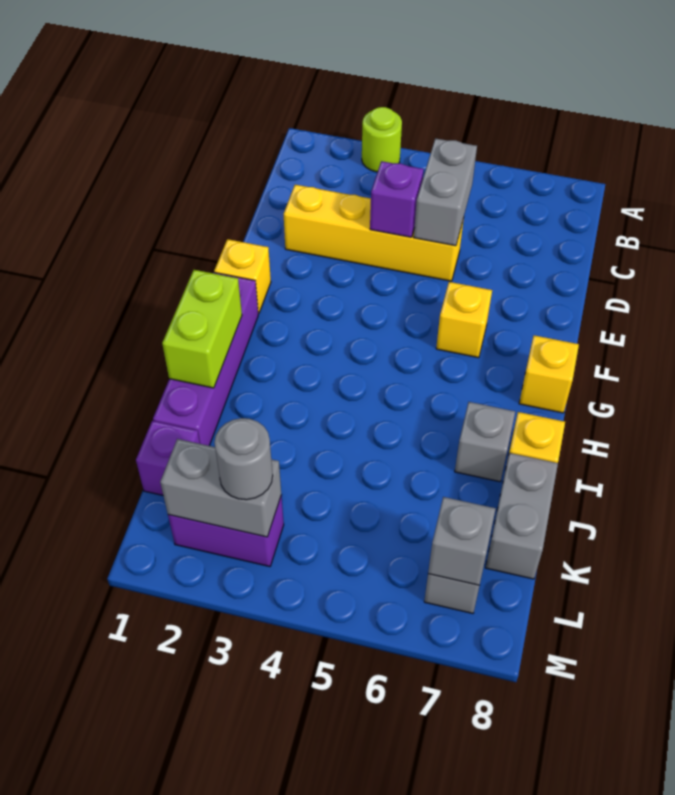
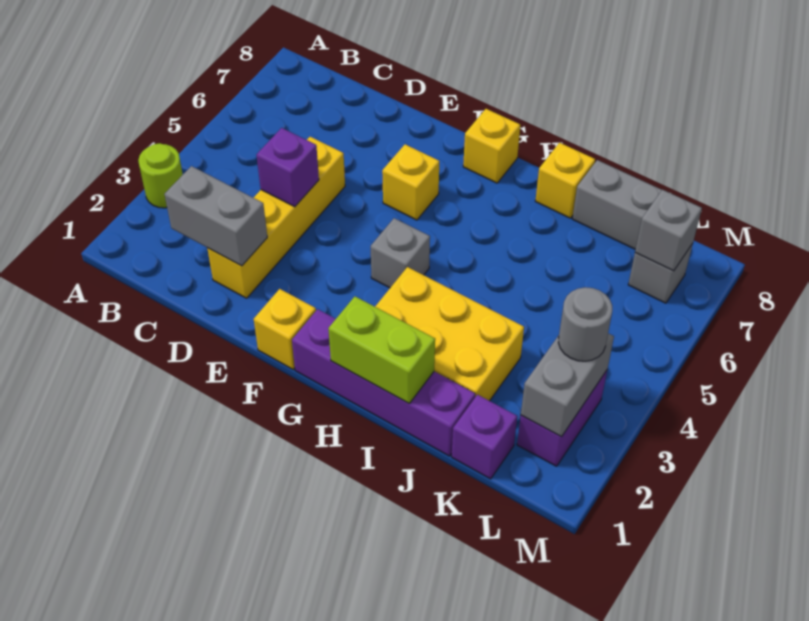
grey 1x2 brick [414,138,477,246] -> grey 1x2 brick moved to [165,166,267,266]
none -> yellow 2x3 brick [375,267,524,401]
grey 1x1 brick [455,402,515,482] -> grey 1x1 brick moved to [371,218,430,288]

